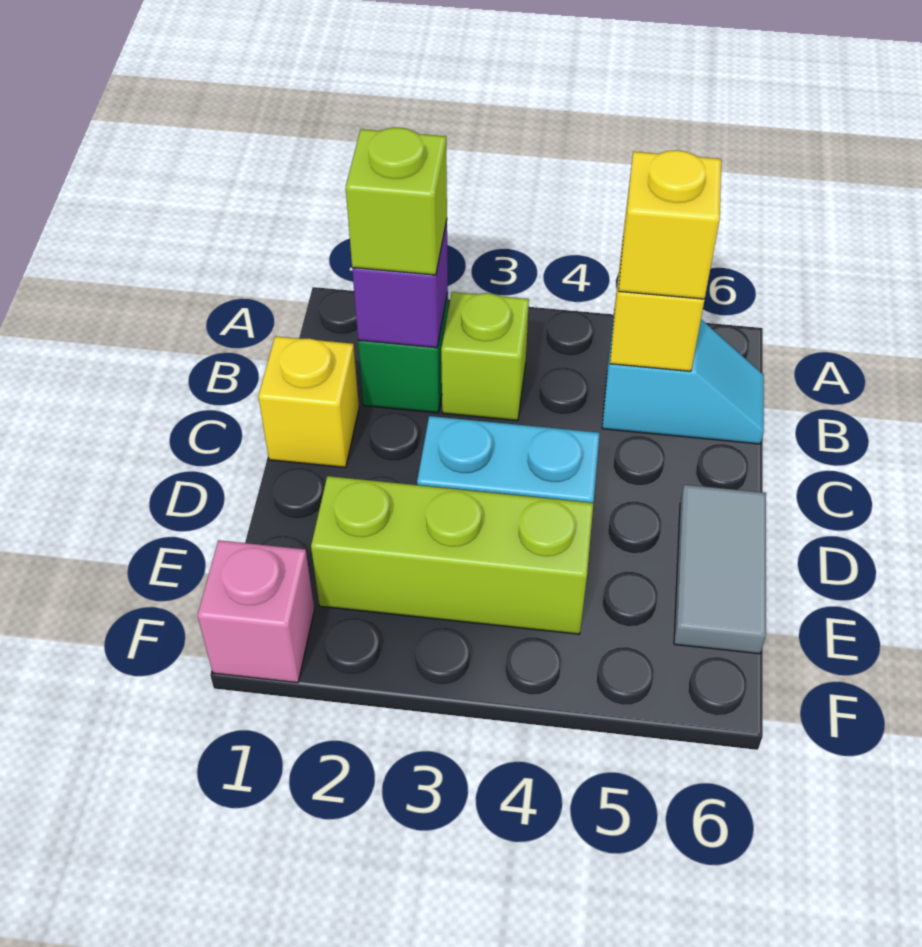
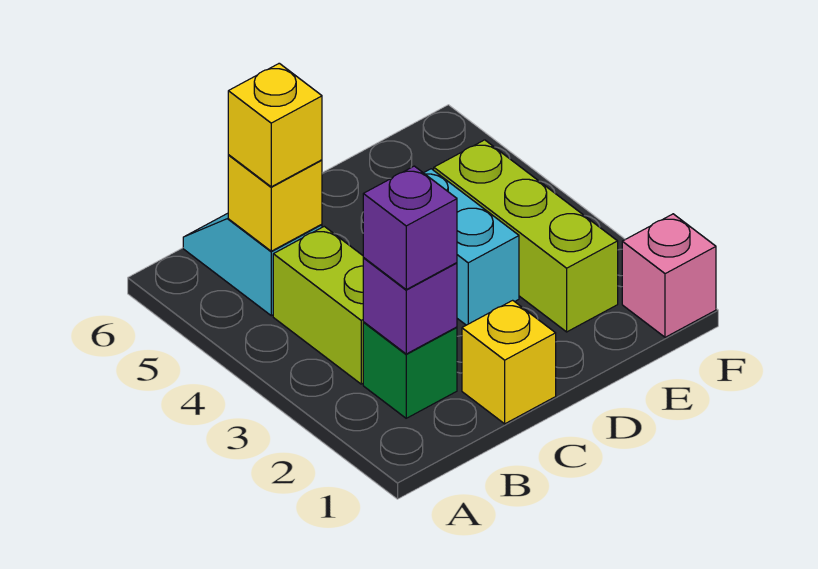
lime 1x1 brick [346,128,447,275] -> purple 1x1 brick [363,166,457,289]
lime 1x1 brick [441,292,529,421] -> lime 1x2 brick [273,226,364,384]
grey 1x2 tile [674,485,766,654] -> none

